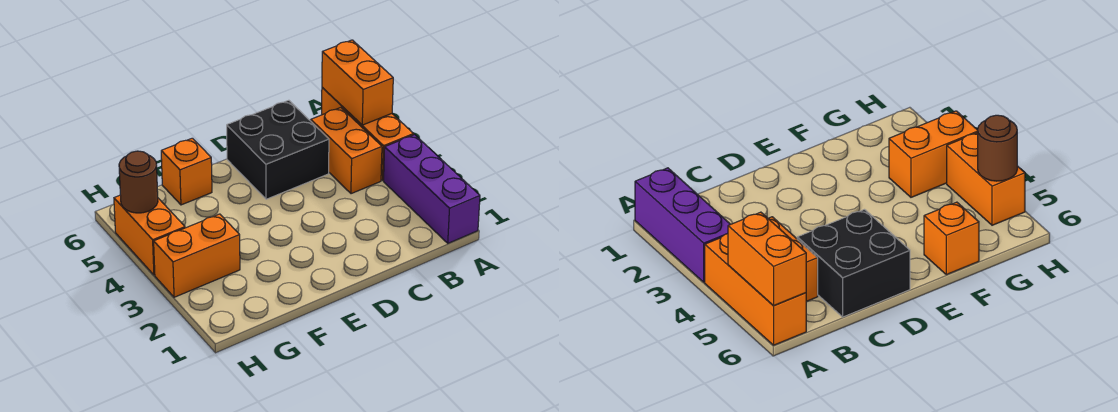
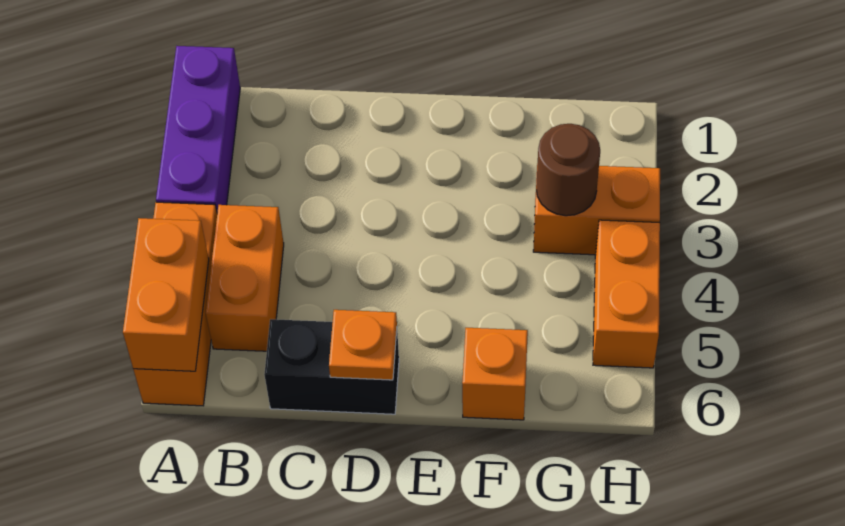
black 2x2 brick [227,100,329,199] -> black 1x2 brick [264,319,399,414]
none -> orange 1x1 plate [329,310,397,380]
brown 1x1 round brick [119,151,158,213] -> brown 1x1 round brick moved to [536,124,600,216]

